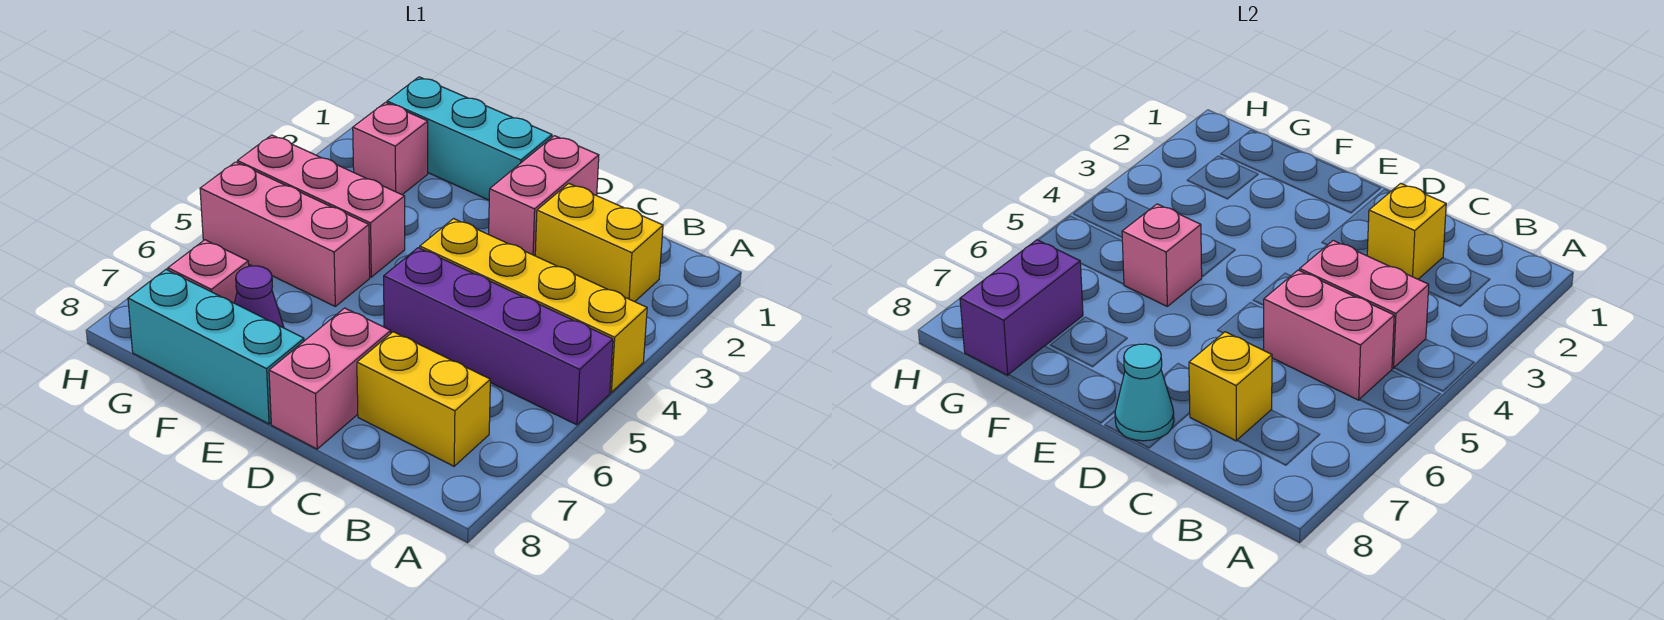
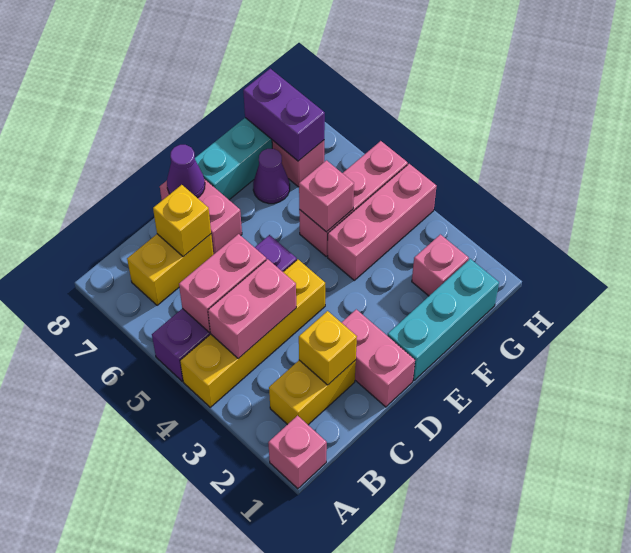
none -> pink 1x1 brick [268,415,327,489]
cyan 1x1 cone [1115,344,1174,441] -> purple 1x1 cone [167,145,205,198]

